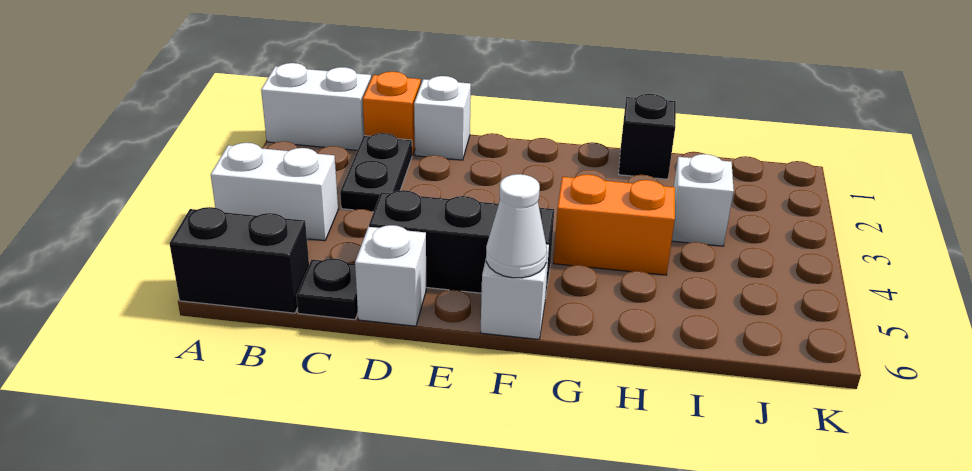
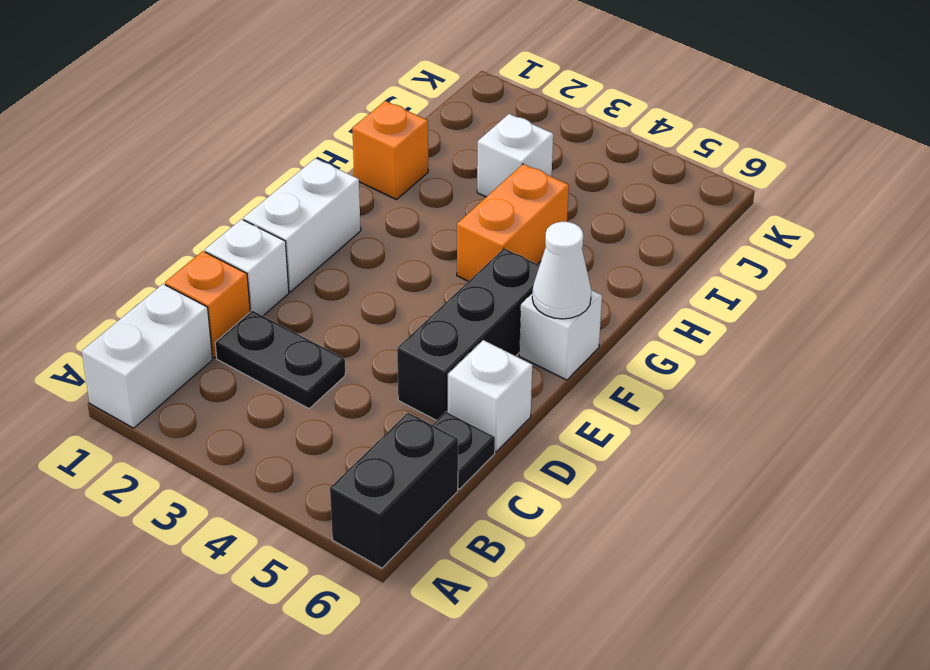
white 1x2 brick [211,143,338,241] -> white 1x2 brick moved to [243,158,361,292]
black 1x1 brick [619,94,676,179] -> orange 1x1 brick [352,101,428,200]

